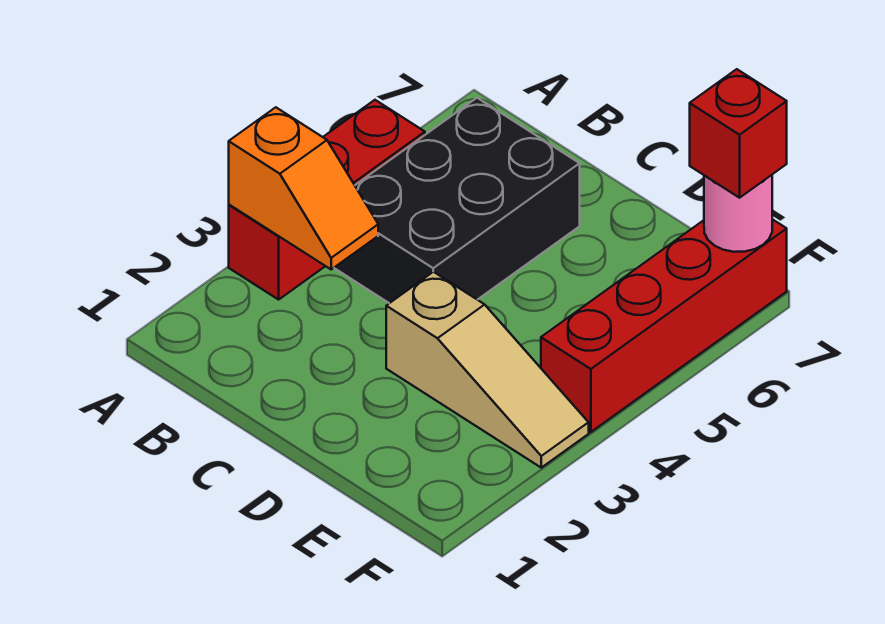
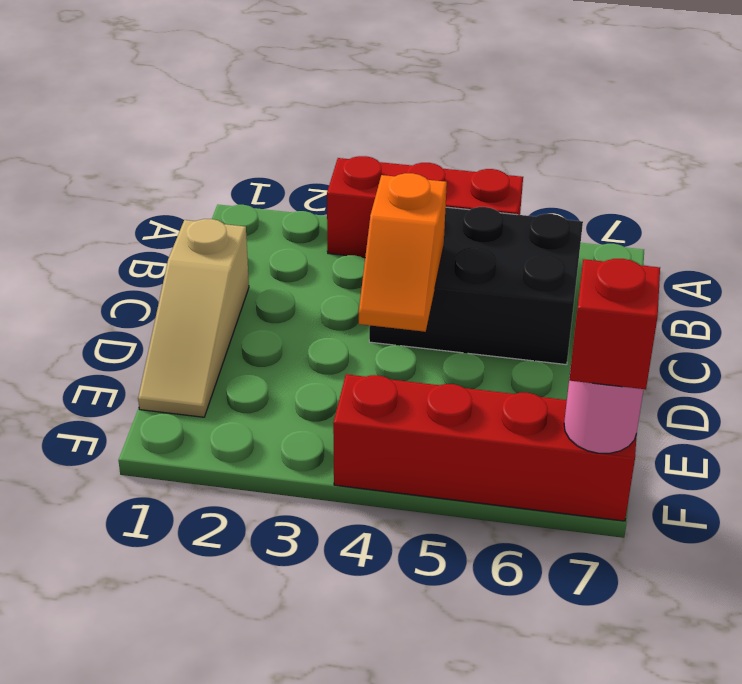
orange 1x2 slope [229,107,378,269] -> orange 1x2 slope moved to [359,173,447,332]
tan 1x3 slope [386,272,589,468] -> tan 1x3 slope moved to [138,219,249,417]

